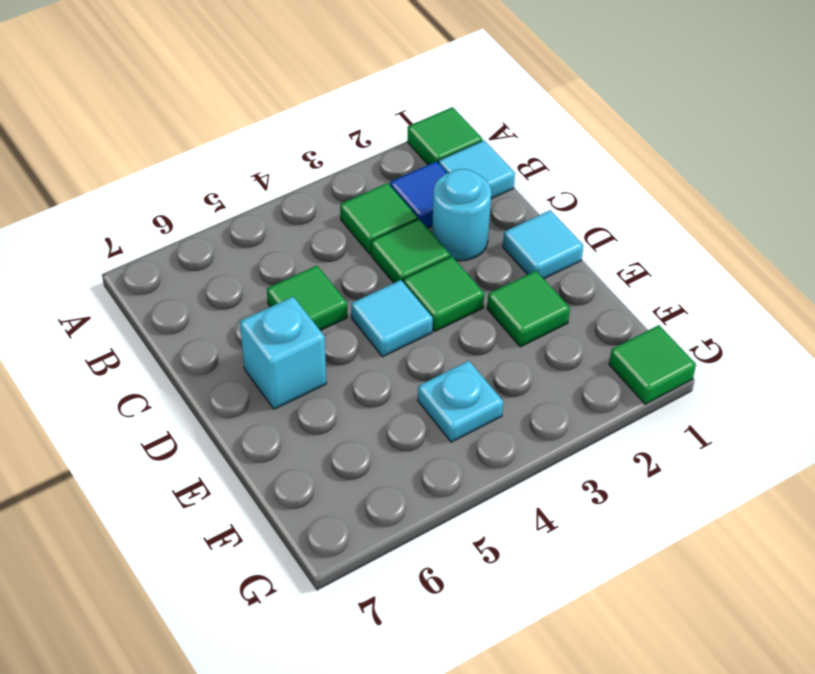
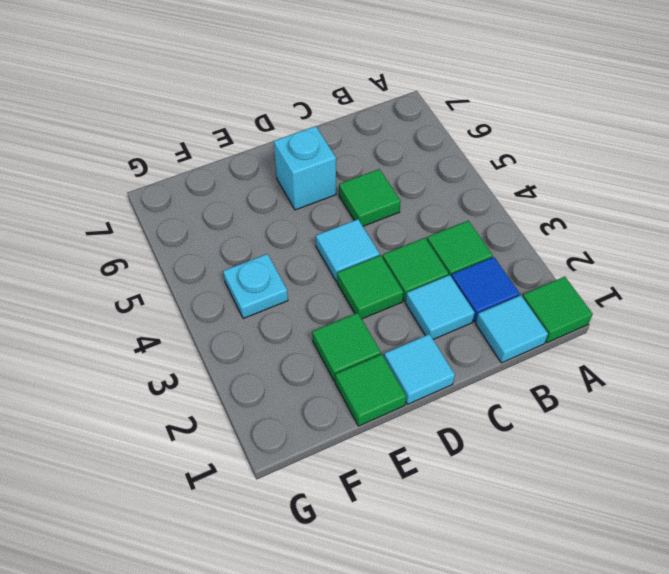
cyan 1x1 round brick [432,169,491,261] -> cyan 1x1 tile [406,275,475,339]
green 1x1 tile [609,325,696,404] -> green 1x1 tile moved to [335,354,406,426]

